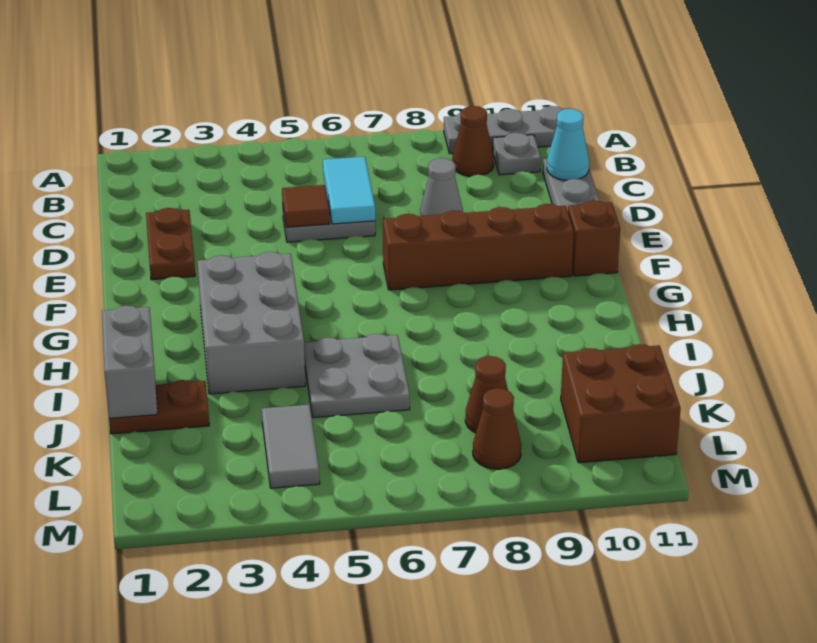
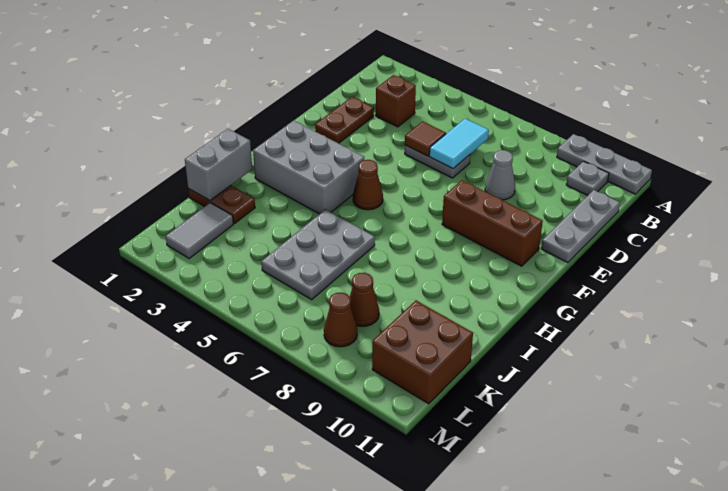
brown 1x1 cone [452,106,494,176] -> brown 1x1 cone moved to [353,160,383,210]
cyan 1x1 cone [547,109,589,180] -> none
brown 1x4 brick [383,204,574,290] -> brown 1x3 brick [442,180,543,266]
brown 1x1 brick [568,200,620,276] -> brown 1x1 brick moved to [376,75,416,127]
grey 2x3 brick [198,252,305,394] -> grey 2x3 brick turned to [253,120,364,214]
grey 2x2 plate [304,334,410,418] -> grey 2x3 plate [261,209,375,300]
grey 1x2 tile [262,405,320,488] -> grey 1x2 tile moved to [166,203,233,258]

